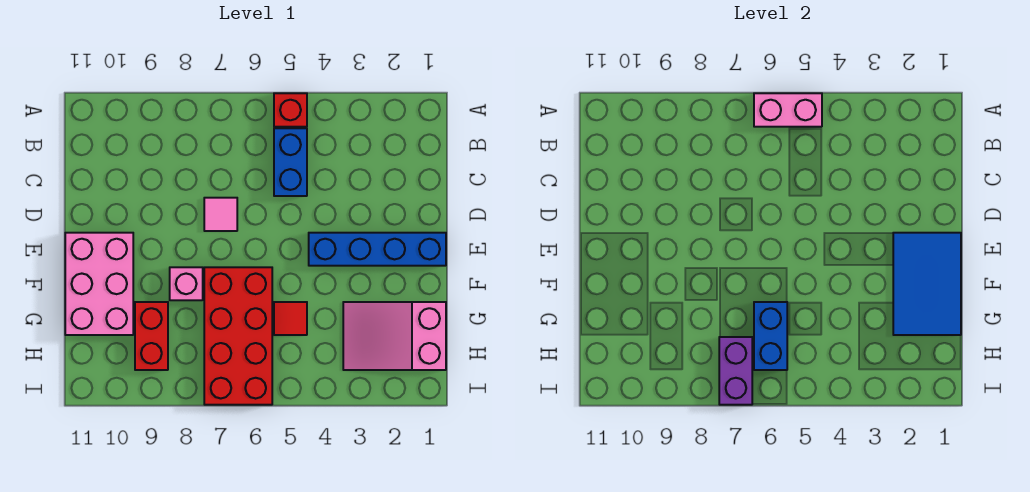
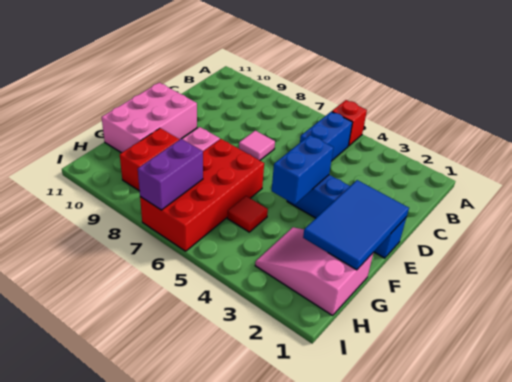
pink 1x2 brick [754,93,822,127] -> none
blue 1x2 brick [754,302,787,370] -> blue 1x2 brick moved to [272,135,333,204]

